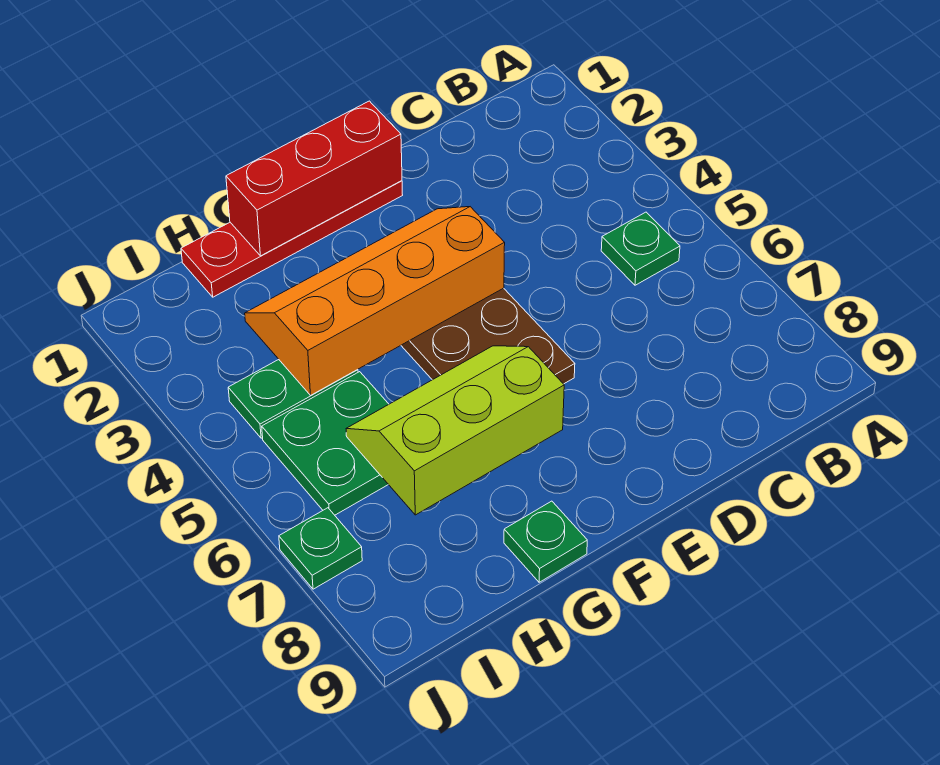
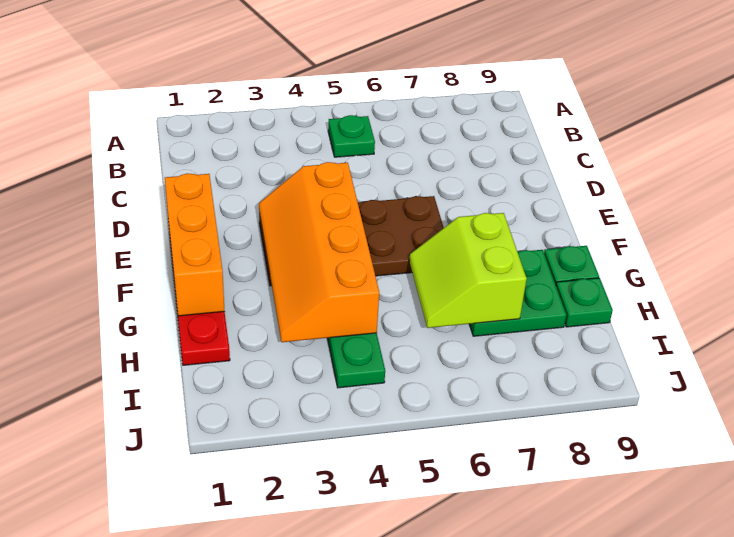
red 1x3 brick [226,101,402,256] -> orange 1x3 brick [165,173,225,316]
lime 2x3 slope [346,346,564,515] -> lime 2x2 slope [409,213,527,328]
green 2x2 plate [262,372,389,515] -> green 2x2 plate moved to [470,250,566,336]
green 1x1 plate [279,508,362,589] -> green 1x1 plate moved to [556,278,613,327]

